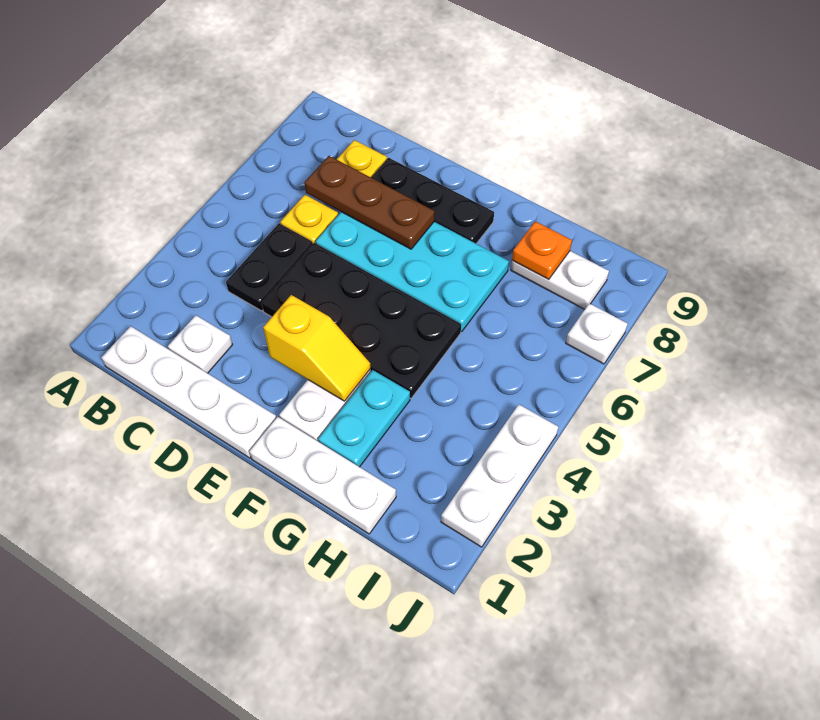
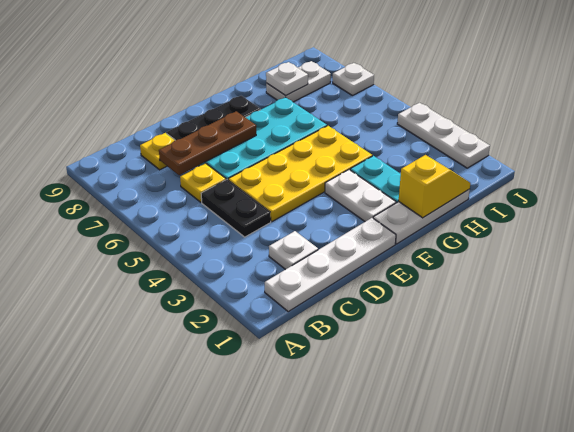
black 2x4 plate [262,243,461,398] -> yellow 2x4 plate [228,126,372,222]
yellow 1x2 slope [263,295,371,401] -> yellow 1x2 slope moved to [399,155,471,218]
orange 1x1 plate [512,221,572,280] -> white 1x1 plate [266,62,308,96]

